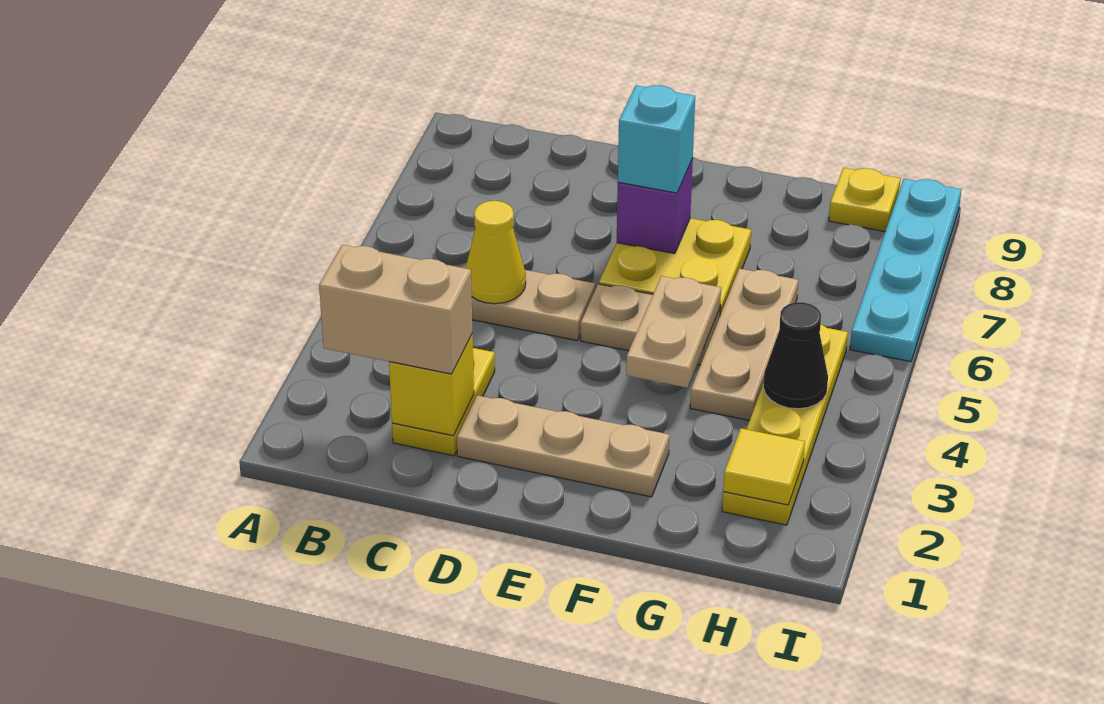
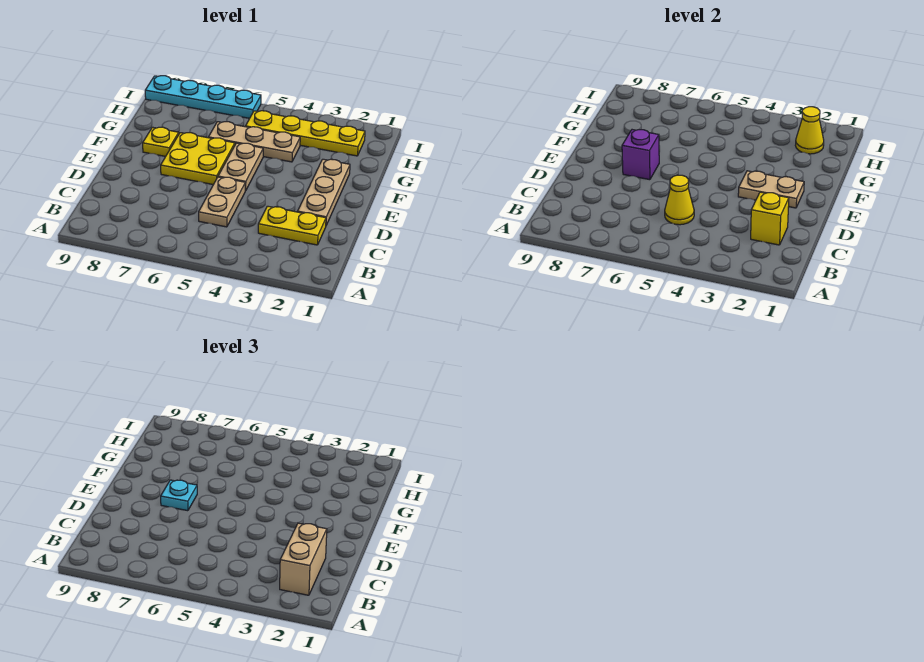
cyan 1x1 brick [618,85,695,193] -> cyan 1x1 plate [161,480,197,511]
tan 1x2 plate [626,276,721,388] -> tan 1x2 plate moved to [738,171,804,208]
yellow 1x1 tile [723,428,805,505] -> yellow 1x1 cone [795,107,824,154]
black 1x1 cone [763,302,828,409] -> none
yellow 1x1 plate [829,168,901,232] -> yellow 1x1 plate moved to [143,127,179,156]

